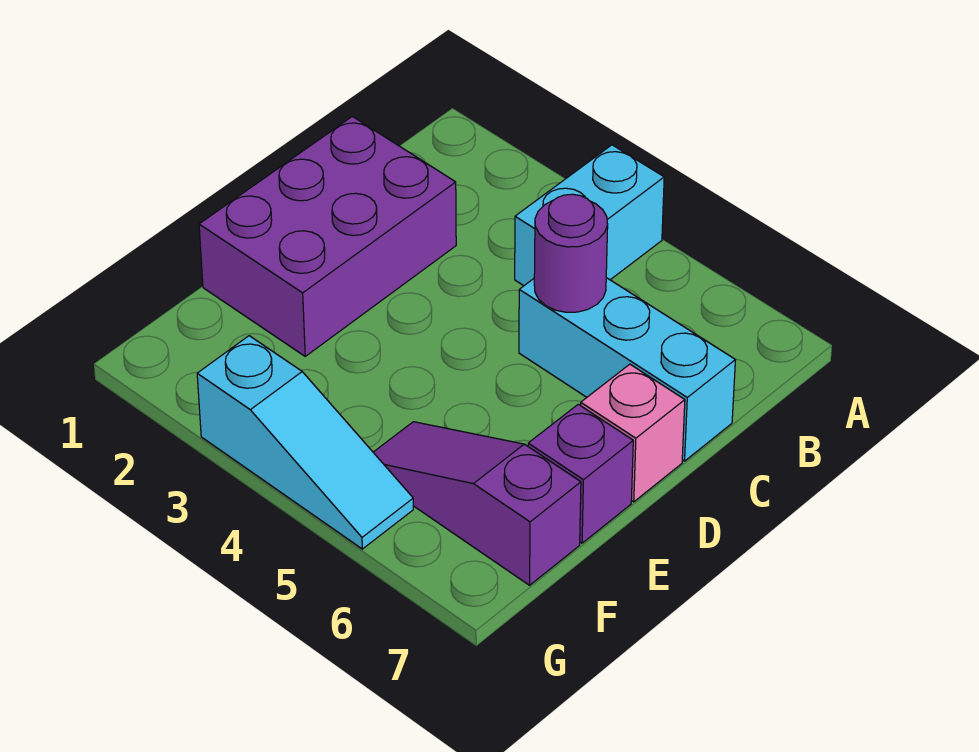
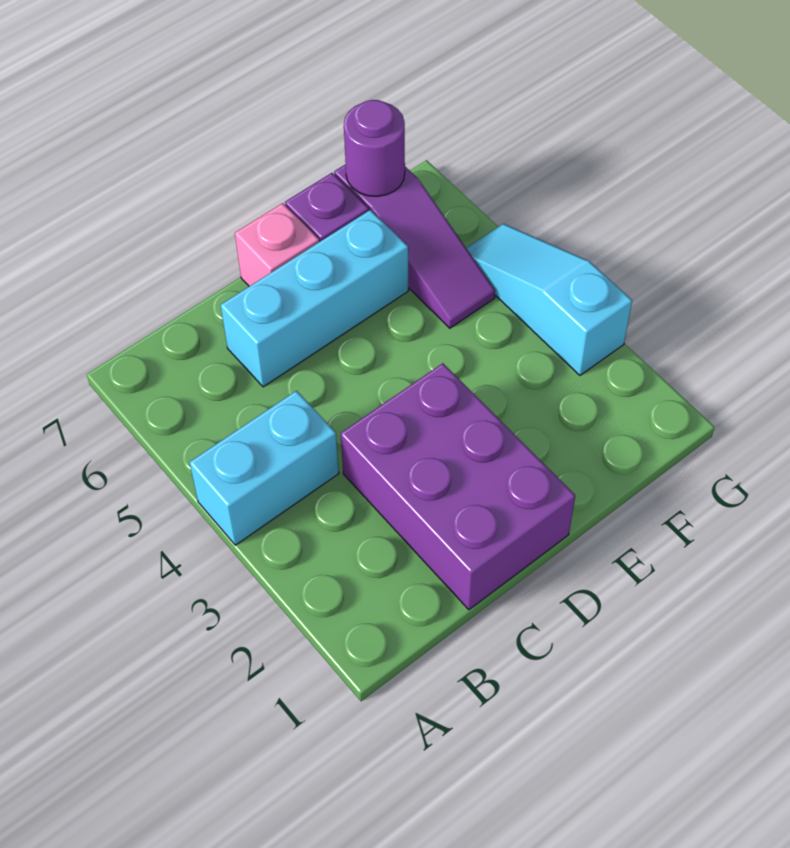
purple 2x3 brick [199,116,456,356] -> purple 2x3 brick turned to [341,363,575,610]
cyan 1x3 brick [519,278,735,461] -> cyan 1x3 brick turned to [221,210,408,387]
purple 1x1 round brick [534,194,608,312] -> purple 1x1 round brick moved to [344,100,405,196]

